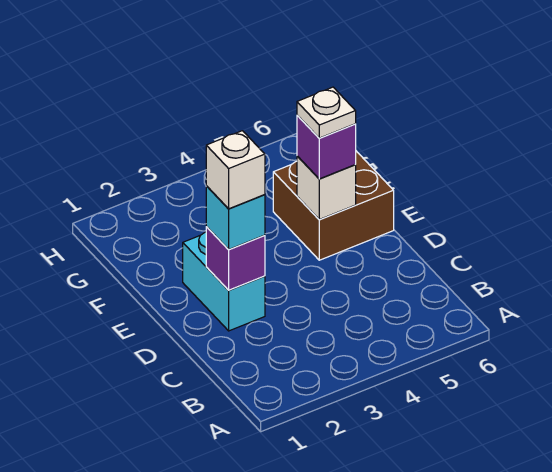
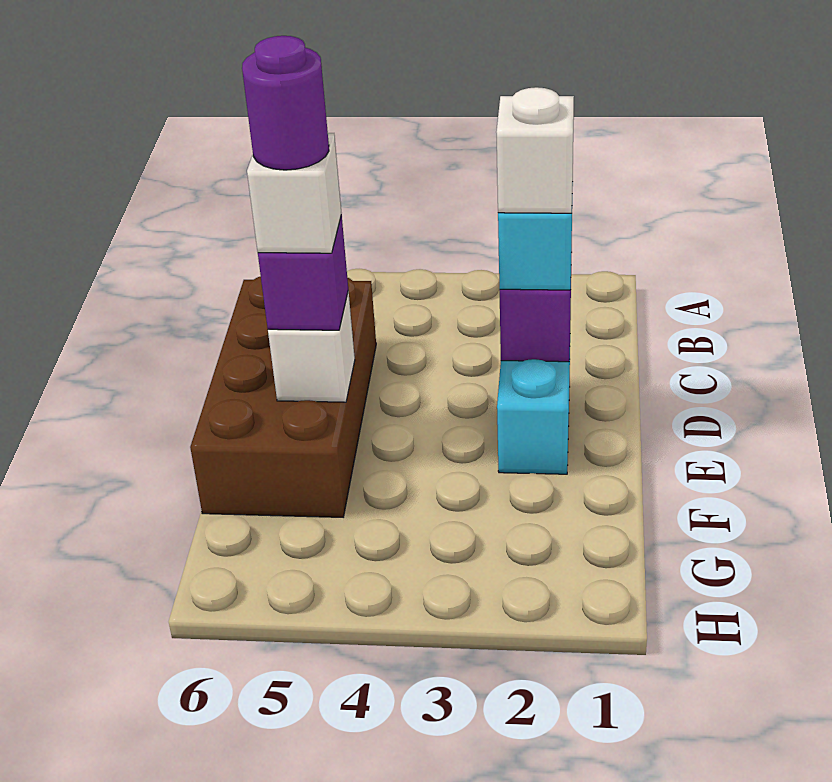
brown 2x2 brick [273,151,394,260] -> brown 2x4 brick [190,276,376,517]
white 1x1 plate [297,87,356,138] -> white 1x1 brick [247,133,342,253]
none -> purple 1x1 round brick [242,36,329,170]

